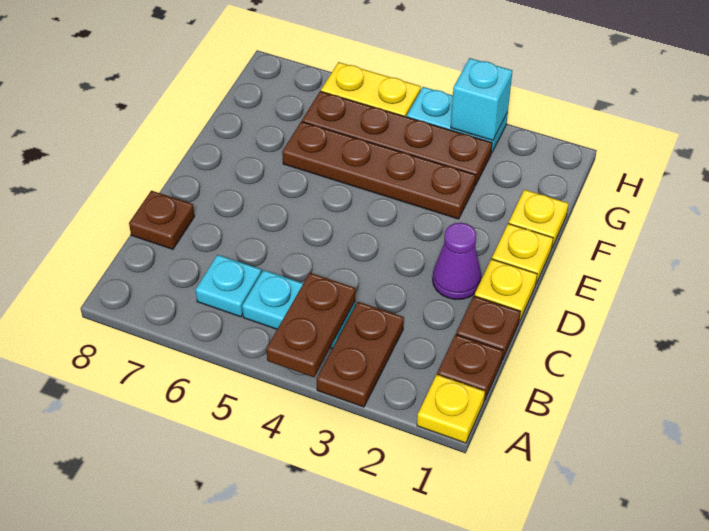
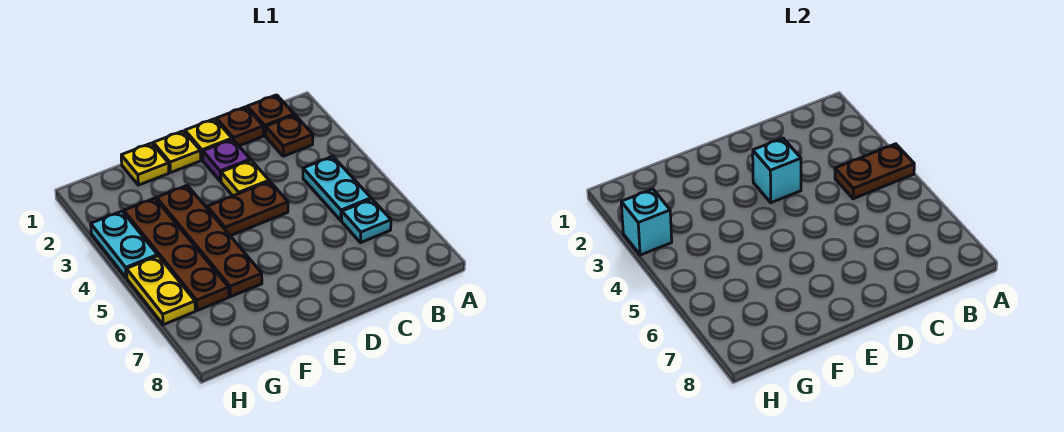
yellow 1x1 plate [417,375,485,443] -> yellow 1x1 plate moved to [221,160,269,196]
brown 1x2 plate [317,302,404,407] -> brown 1x2 plate moved to [207,181,288,236]
brown 1x1 plate [129,191,194,249] -> brown 1x1 plate moved to [266,115,313,156]
purple 1x1 cone [433,223,481,300] -> purple 1x1 plate [203,139,250,181]
none -> cyan 1x1 brick [753,138,801,203]

